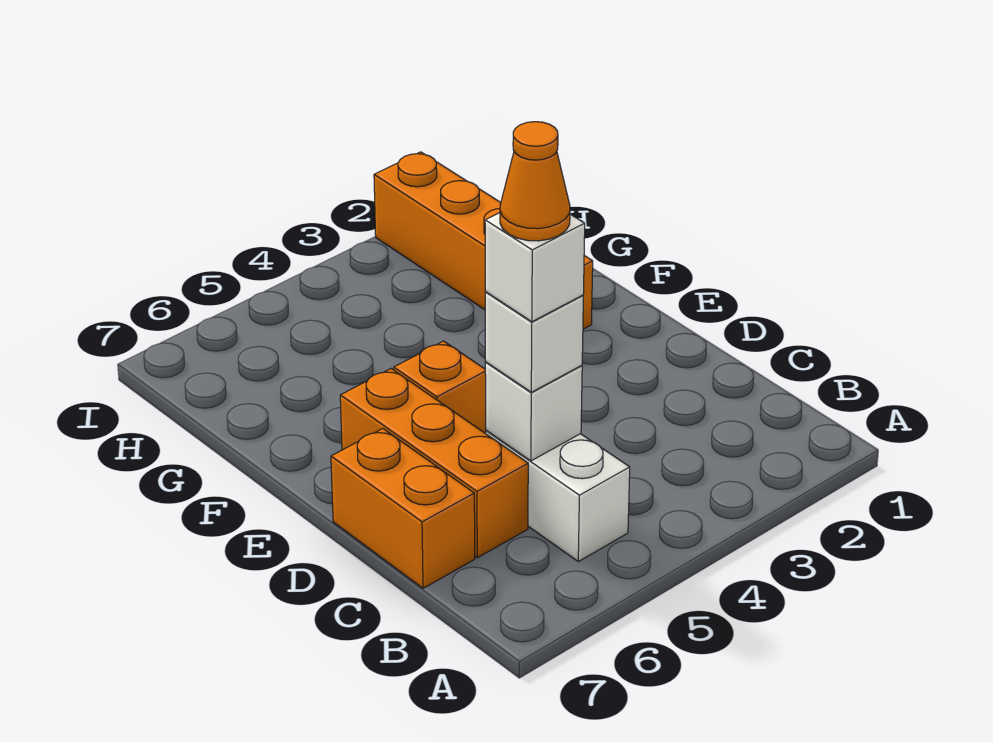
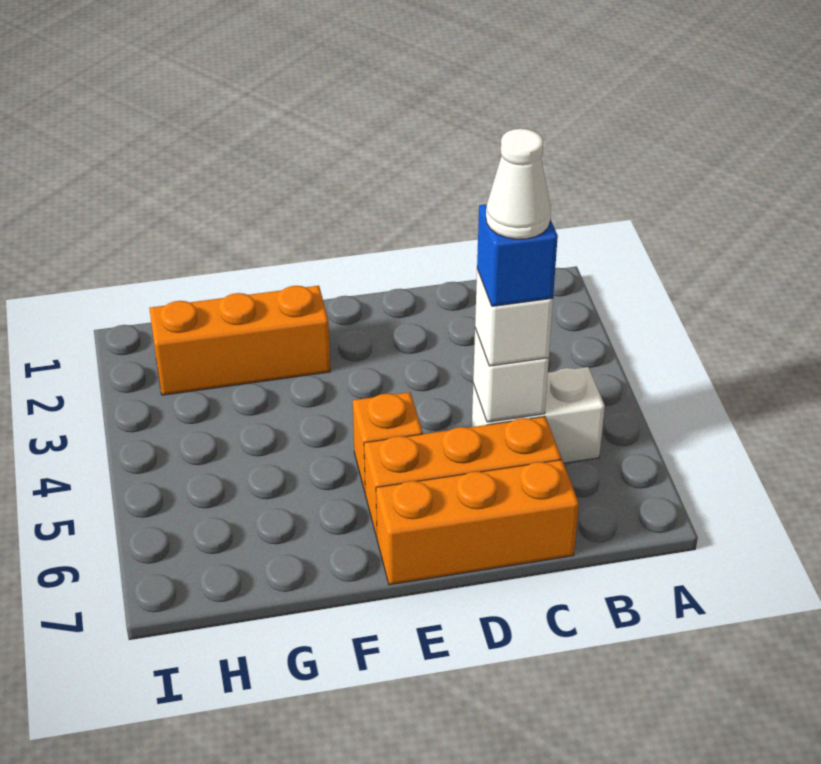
white 1x1 brick [485,213,585,322] -> blue 1x1 brick [477,204,558,306]
orange 1x1 cone [500,122,570,241] -> white 1x1 cone [486,129,551,239]
orange 1x2 brick [331,429,475,588] -> orange 1x3 brick [376,460,579,585]
orange 1x4 brick [374,152,593,329] -> orange 1x3 brick [149,286,331,395]

